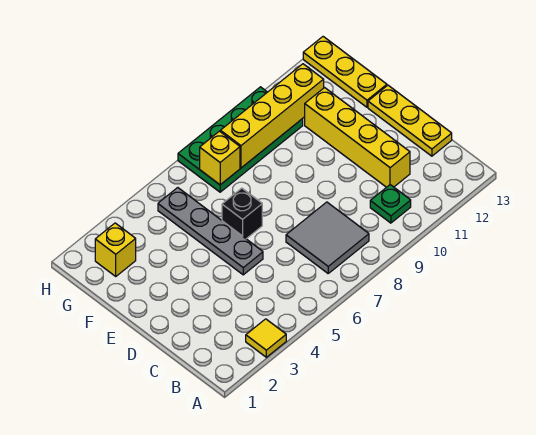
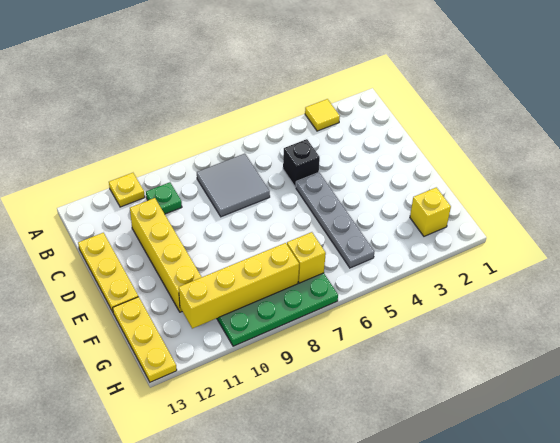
none -> yellow 1x1 plate [109,173,145,207]
black 1x1 brick [222,188,262,239] -> black 1x1 brick moved to [283,139,320,187]

